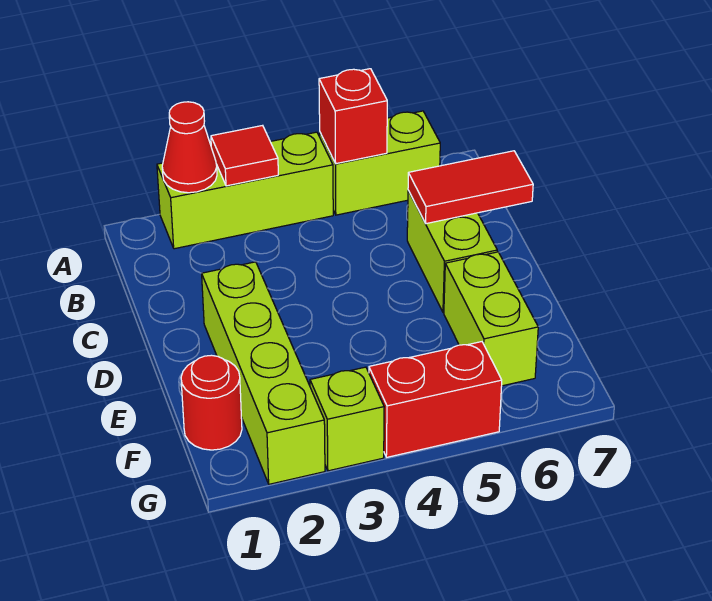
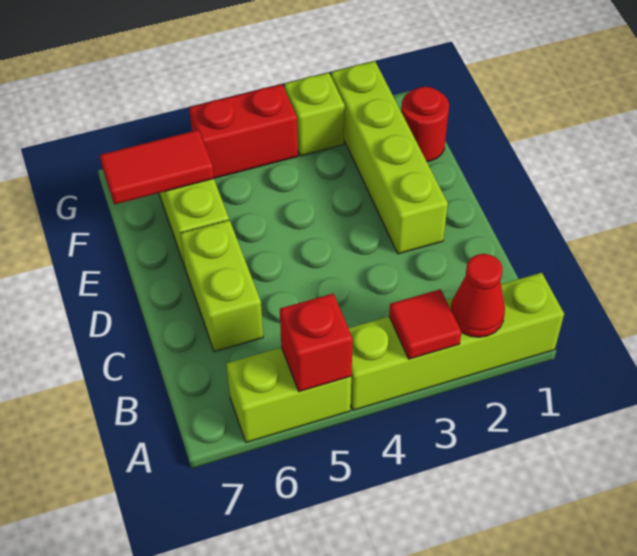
lime 1x3 brick [157,132,333,249] -> lime 1x4 brick [348,273,564,410]
red 1x2 tile [408,151,533,224] -> red 1x2 tile moved to [100,130,214,205]

